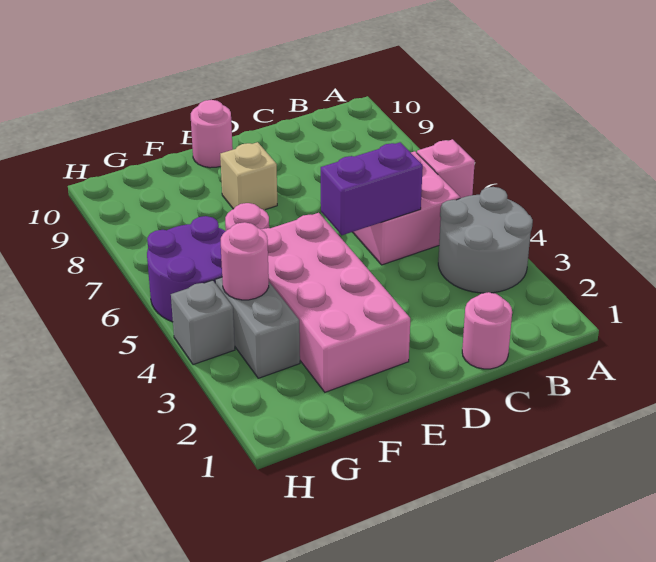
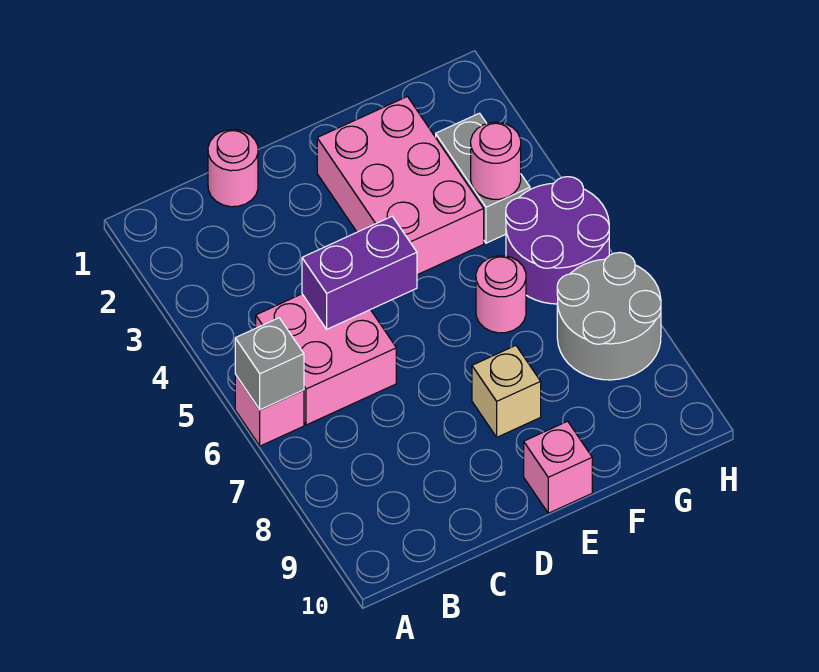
grey 2x2 round brick [438,187,533,293] -> grey 2x2 round brick moved to [557,252,661,380]
pink 2x4 brick [261,213,410,392] -> pink 2x3 brick [317,96,484,275]
pink 1x1 round brick [191,100,233,168] -> pink 1x1 brick [524,421,592,513]
grey 1x1 brick [171,280,235,365] -> grey 1x1 brick moved to [235,318,304,410]

